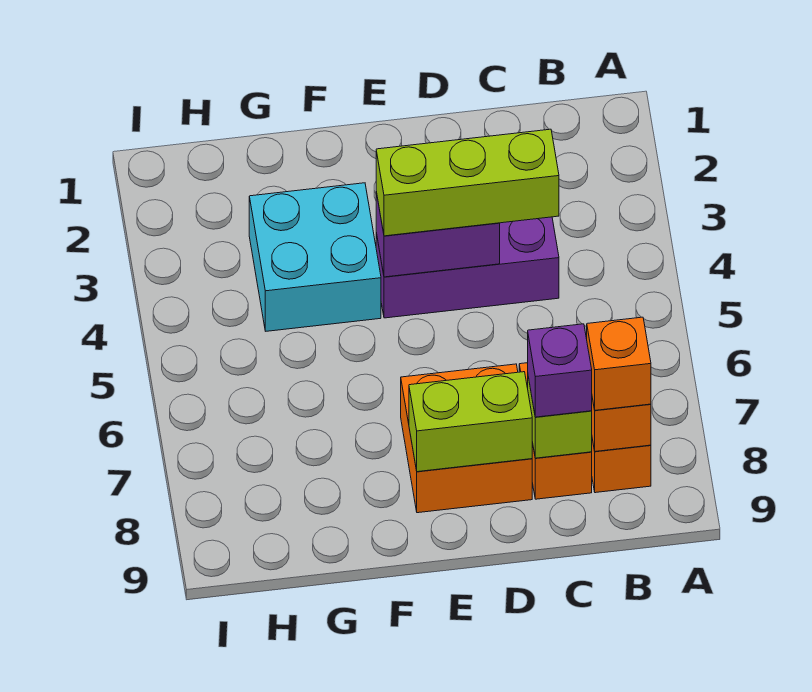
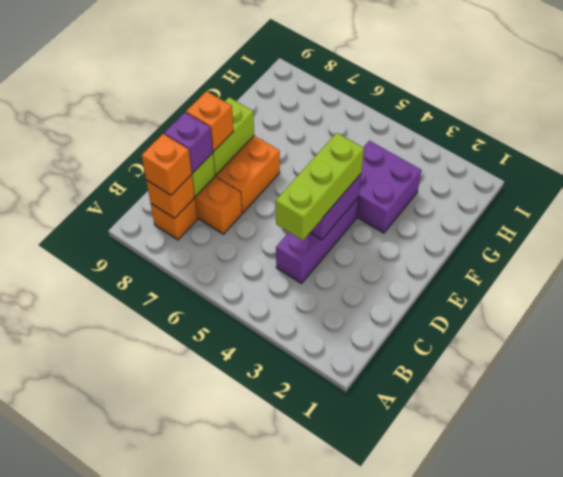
none -> orange 1x1 brick [186,91,233,151]
cyan 2x2 brick [249,183,381,331] -> purple 2x2 brick [357,141,422,233]

